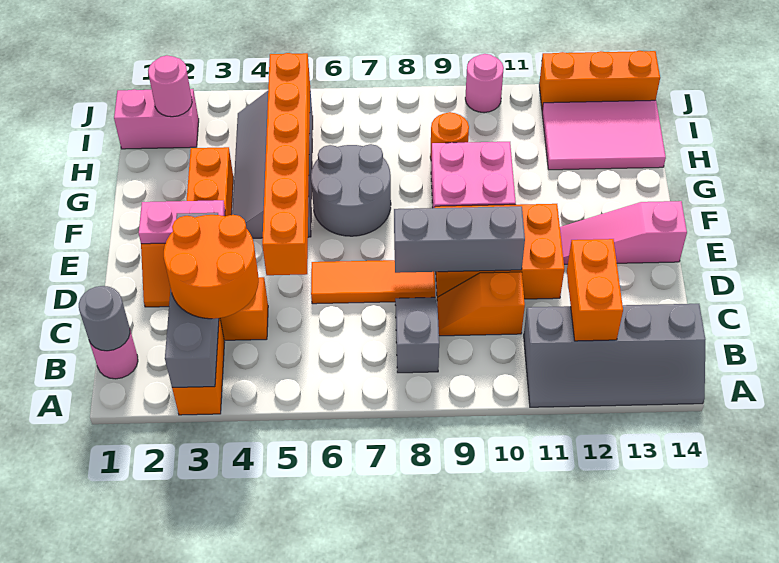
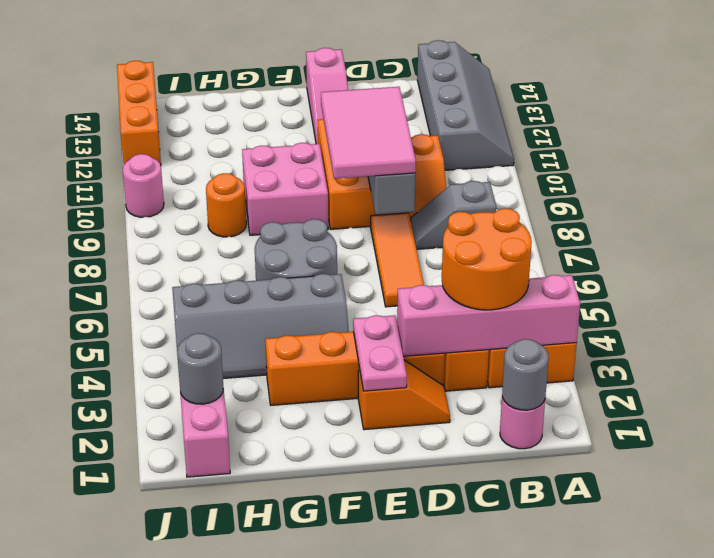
grey 1x4 brick [165,213,219,387] -> pink 1x4 brick [397,275,580,357]
orange 1x2 brick [567,239,623,341] -> none
orange 1x6 brick [262,53,310,275] -> none
pink 2x3 tile [542,100,666,170] -> pink 2x3 tile moved to [321,87,416,179]
pink 1x1 round brick [148,55,192,117] -> grey 1x1 round brick [177,333,223,404]

